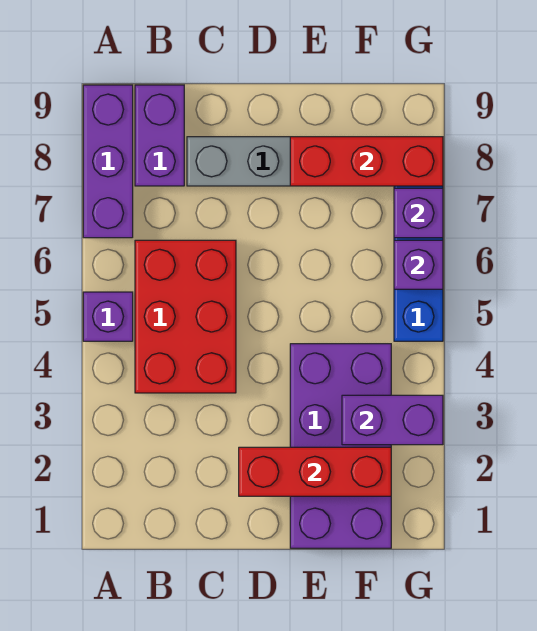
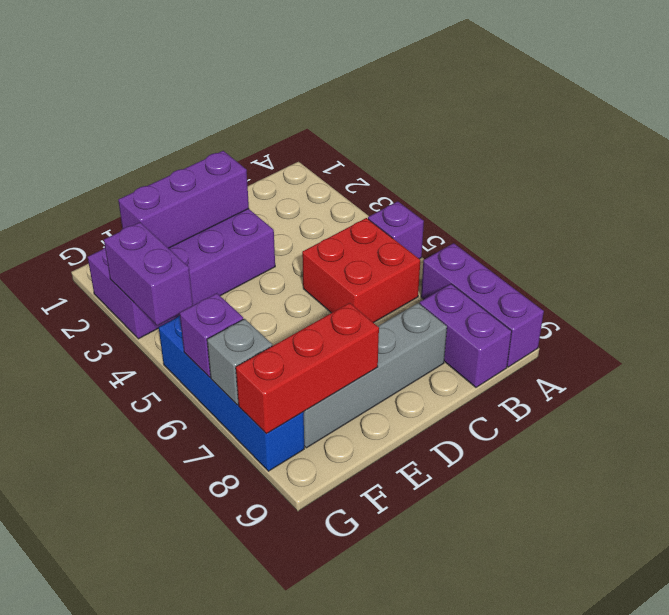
red 2x3 brick [135,240,236,393] -> red 2x2 brick [302,218,420,323]
red 1x3 brick [239,447,391,496] -> purple 1x3 brick [118,151,249,248]
purple 2x4 brick [290,344,391,548] -> purple 2x4 brick turned to [88,209,275,339]
purple 1x2 brick [342,395,443,445] -> purple 1x2 brick turned to [104,222,193,325]
purple 1x1 brick [394,188,443,238] -> grey 1x1 brick [207,319,272,405]

